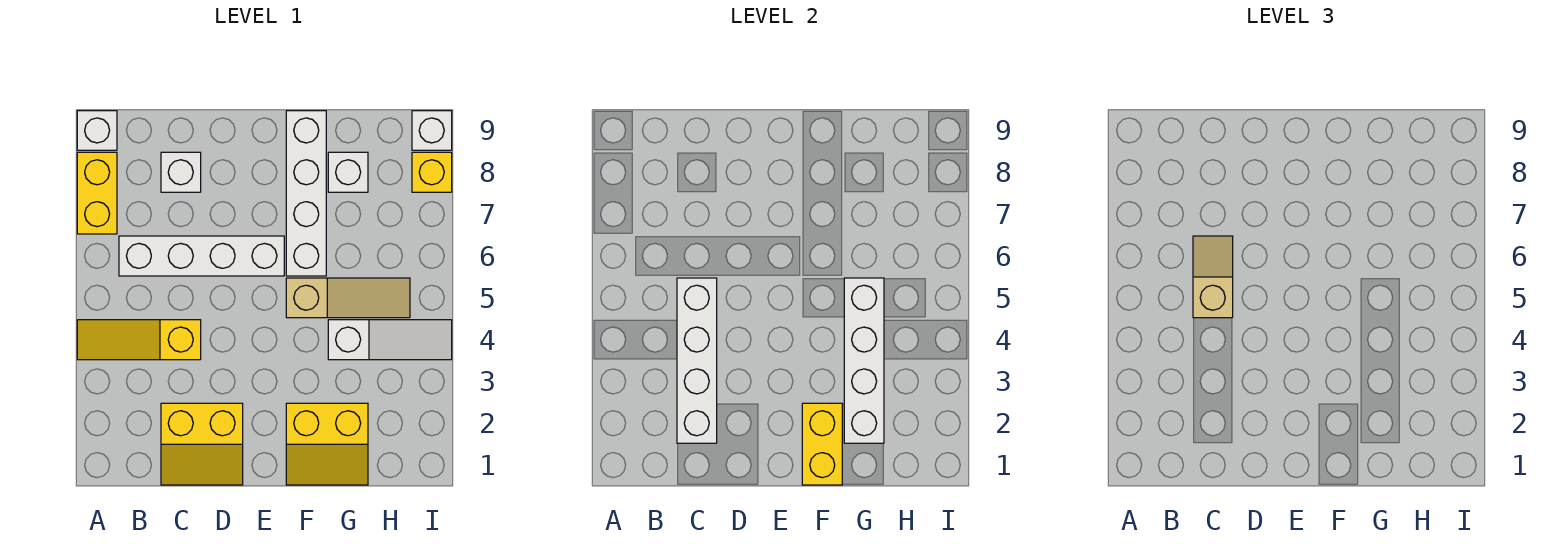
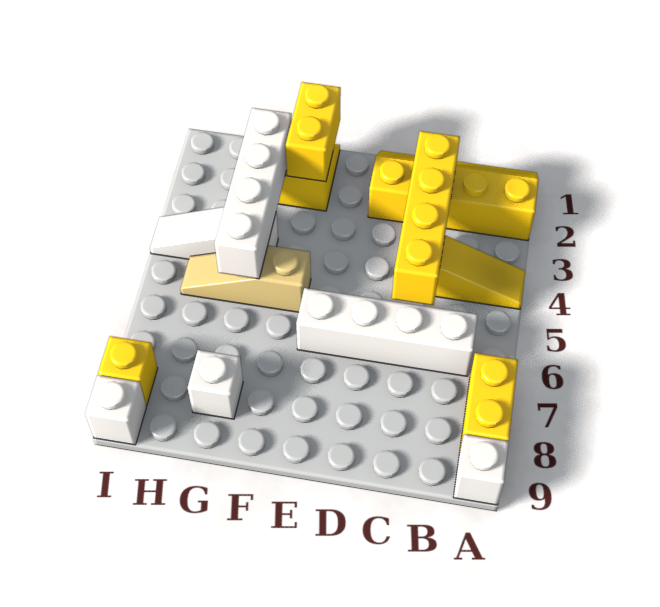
yellow 2x2 slope [161,403,243,485] -> yellow 2x4 slope [368,151,539,241]
white 1x4 brick [677,278,717,443] -> yellow 1x4 brick [392,131,460,305]
tan 1x2 slope [1193,236,1233,318] -> none
white 1x1 brick [161,152,201,192] -> none
white 1x4 brick [286,111,326,276] -> none

